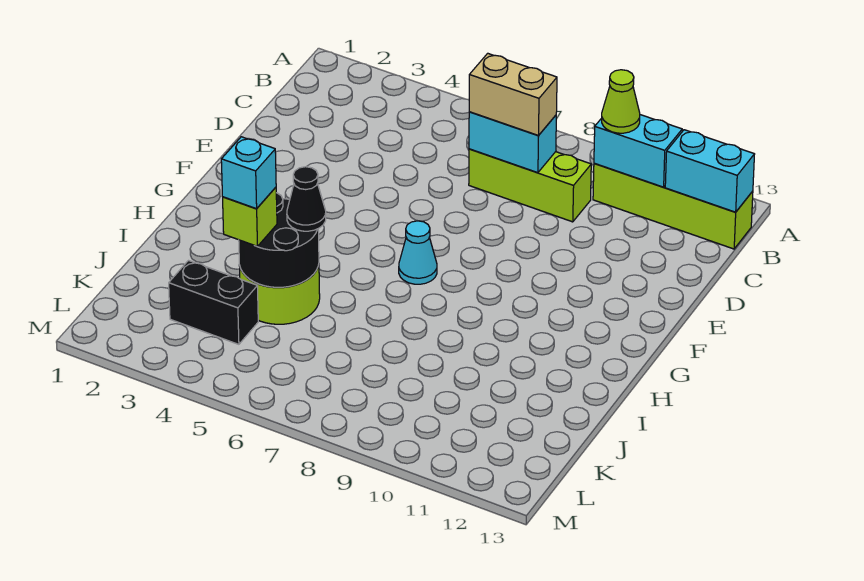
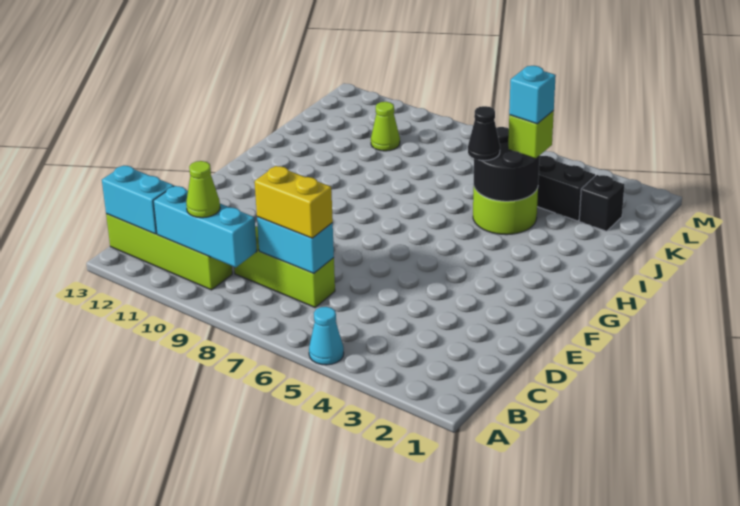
cyan 1x2 brick [594,115,682,187] -> cyan 1x3 brick [153,186,257,267]
tan 1x2 brick [469,53,557,135] -> yellow 1x2 brick [255,166,333,238]
cyan 1x1 cone [399,221,437,284] -> cyan 1x1 cone moved to [309,307,344,365]
none -> black 1x1 brick [579,175,625,231]
none -> lime 1x1 cone [371,102,400,151]

